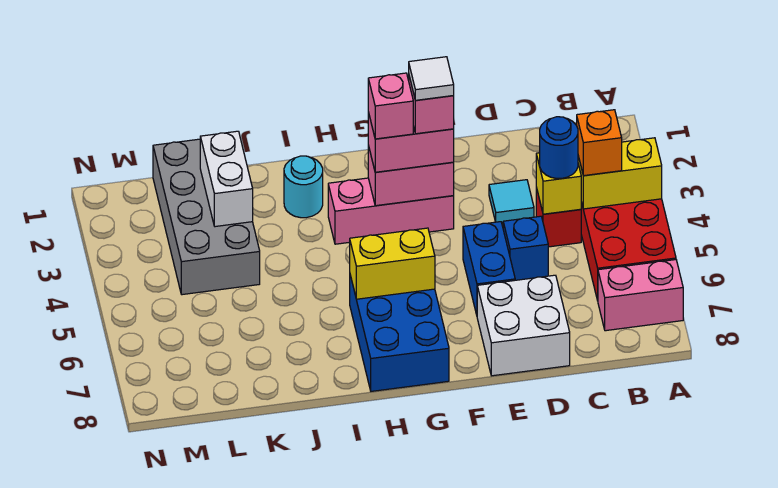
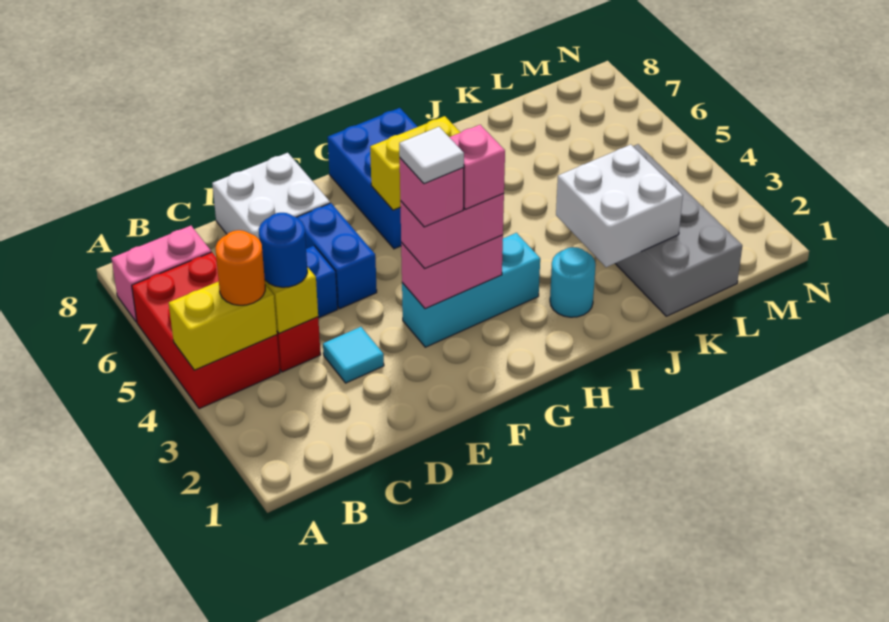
orange 1x1 brick [577,110,622,176] -> orange 1x1 round brick [216,230,265,305]
pink 1x3 brick [328,178,454,244] -> cyan 1x3 brick [402,233,540,347]
white 1x2 brick [200,131,253,227] -> white 2x2 brick [556,145,683,267]

